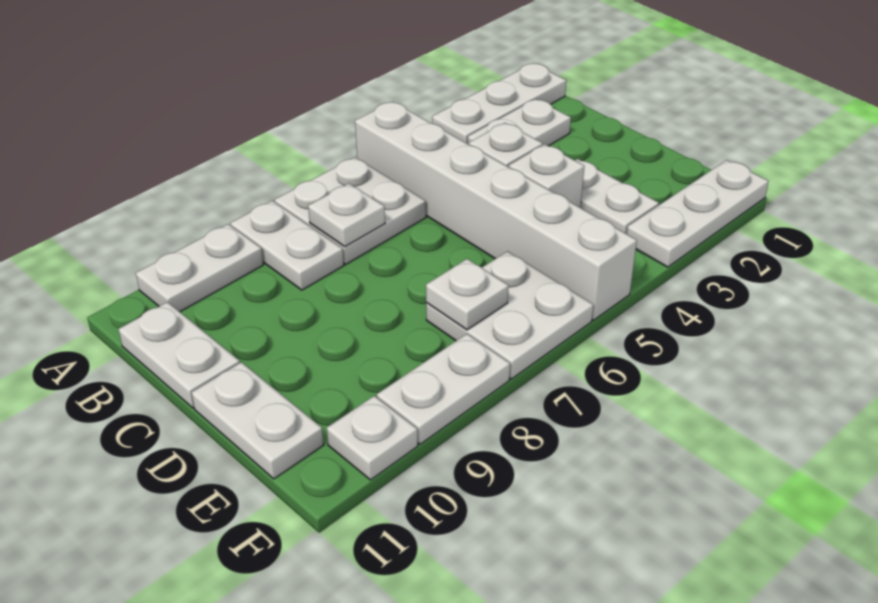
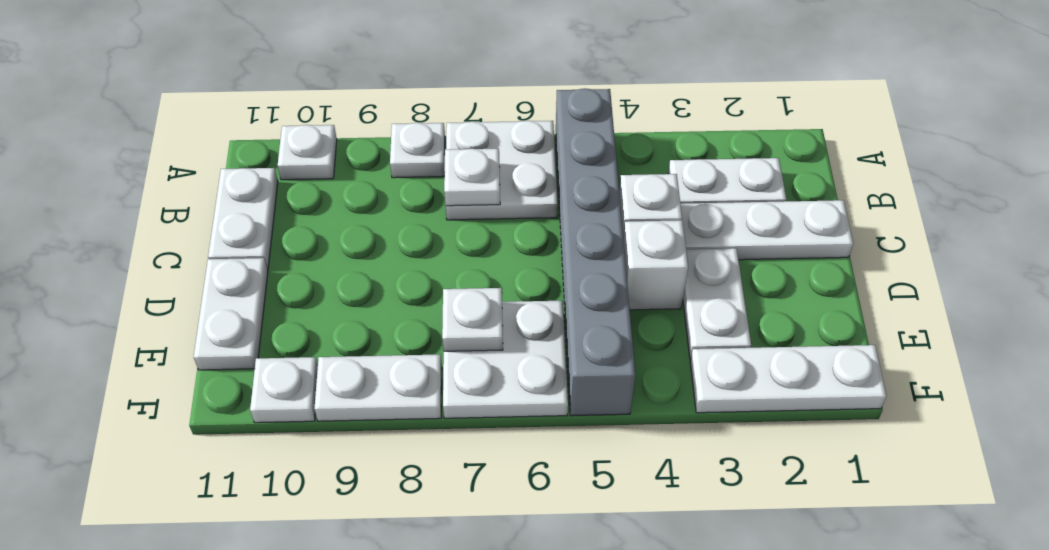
white 1x3 plate [432,63,566,144] -> white 1x3 plate moved to [681,200,853,260]
white 1x6 brick [355,101,637,320] -> grey 1x6 brick [556,88,635,416]
white 1x2 plate [230,201,344,290] -> white 1x1 plate [390,123,445,178]
white 1x2 plate [136,224,263,312] -> white 1x1 plate [278,125,337,180]

